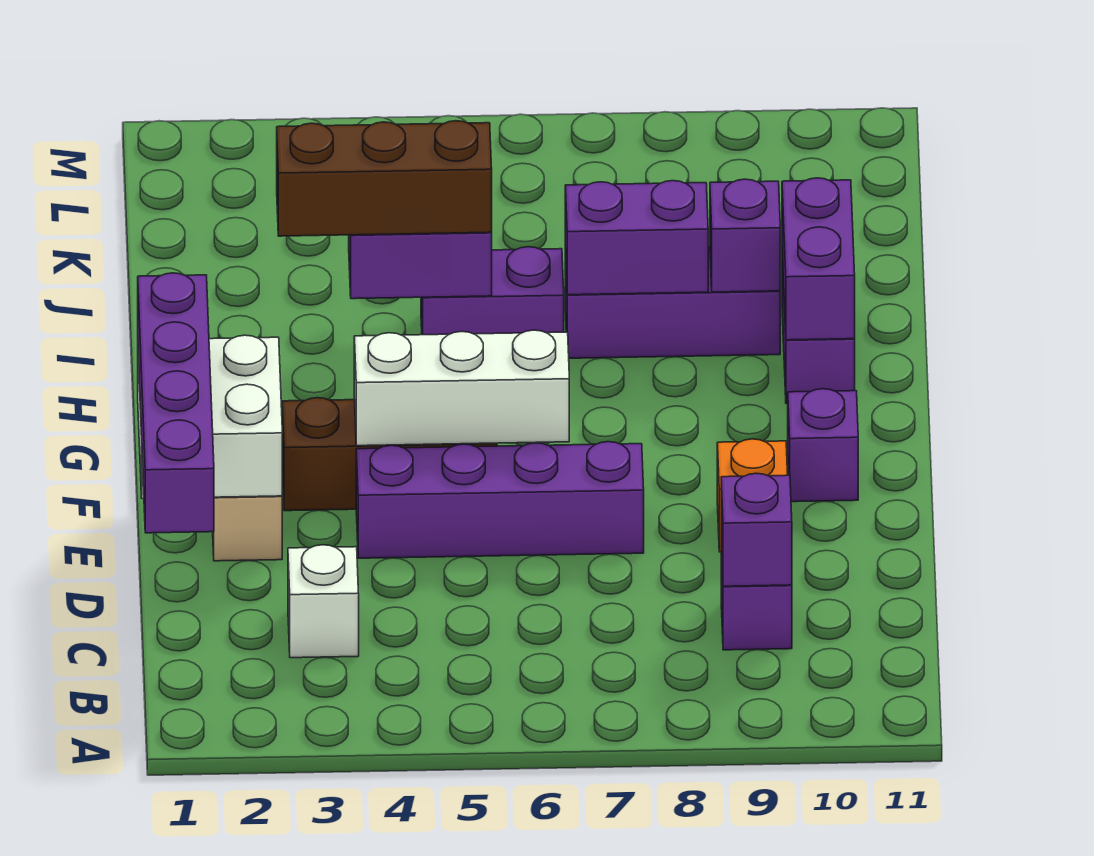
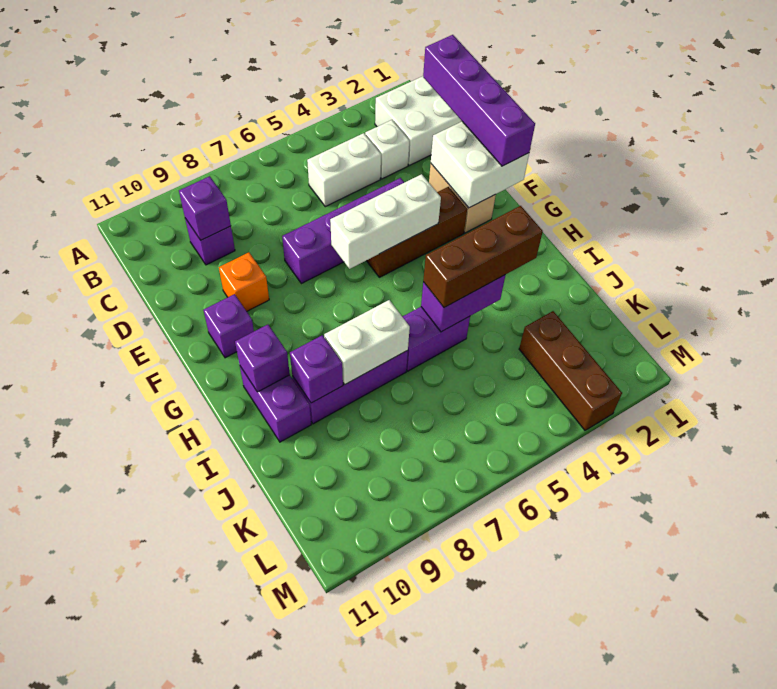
none -> white 2x2 brick [375,76,462,165]
none -> white 1x2 brick [307,133,381,207]
purple 1x2 brick [782,178,855,340] -> purple 1x1 brick [235,325,290,392]
purple 1x2 brick [565,181,708,295] -> white 1x2 brick [324,300,410,384]
none -> brown 1x3 brick [519,311,622,430]

